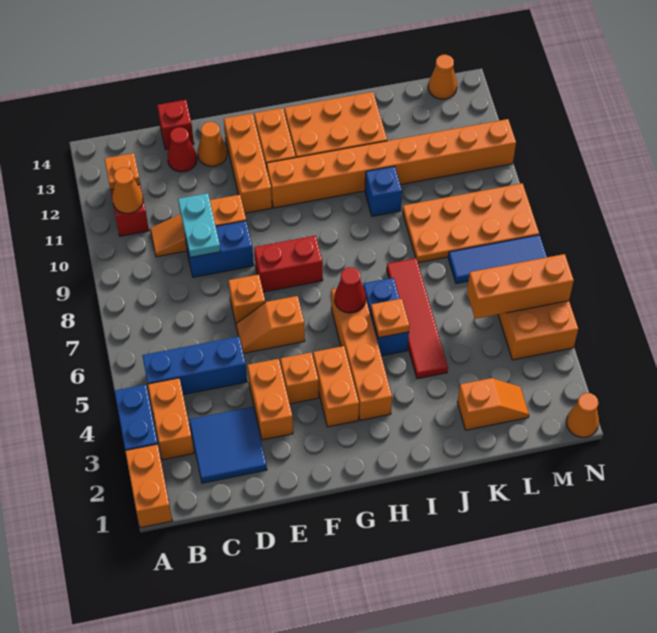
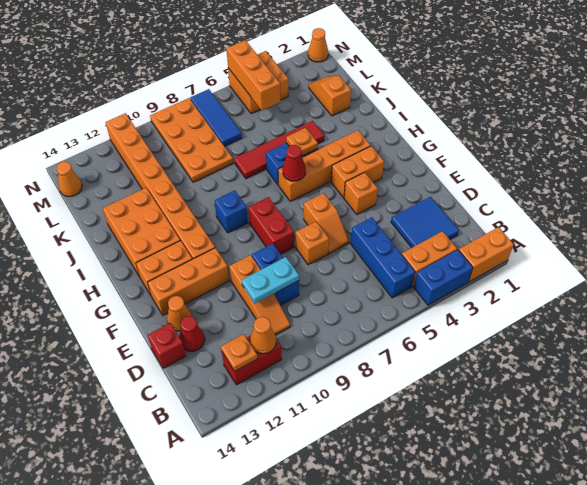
orange 1x2 brick [248,359,293,440] -> none
blue 1x1 brick [365,166,402,216] -> blue 1x1 brick moved to [214,190,248,233]

